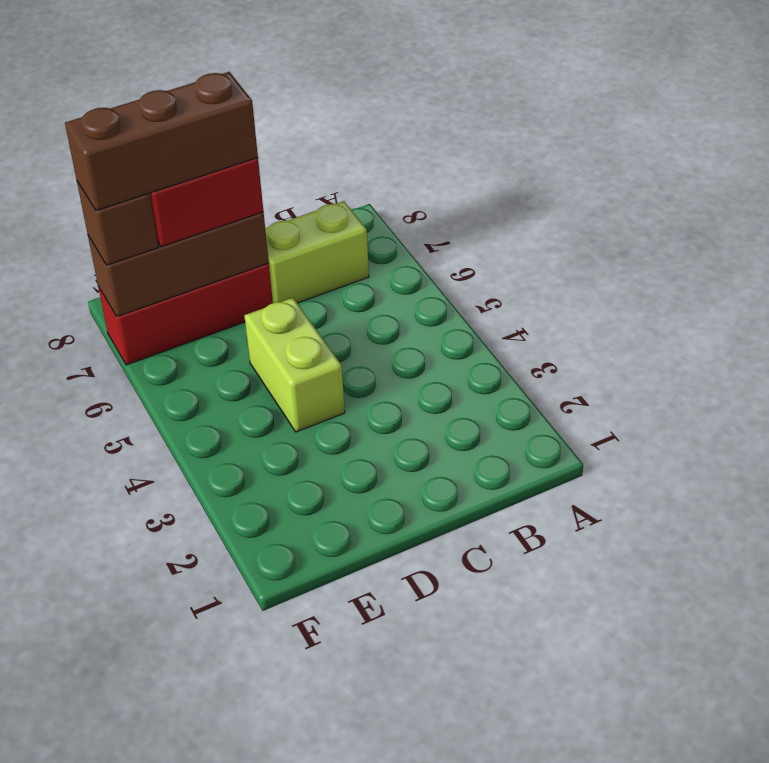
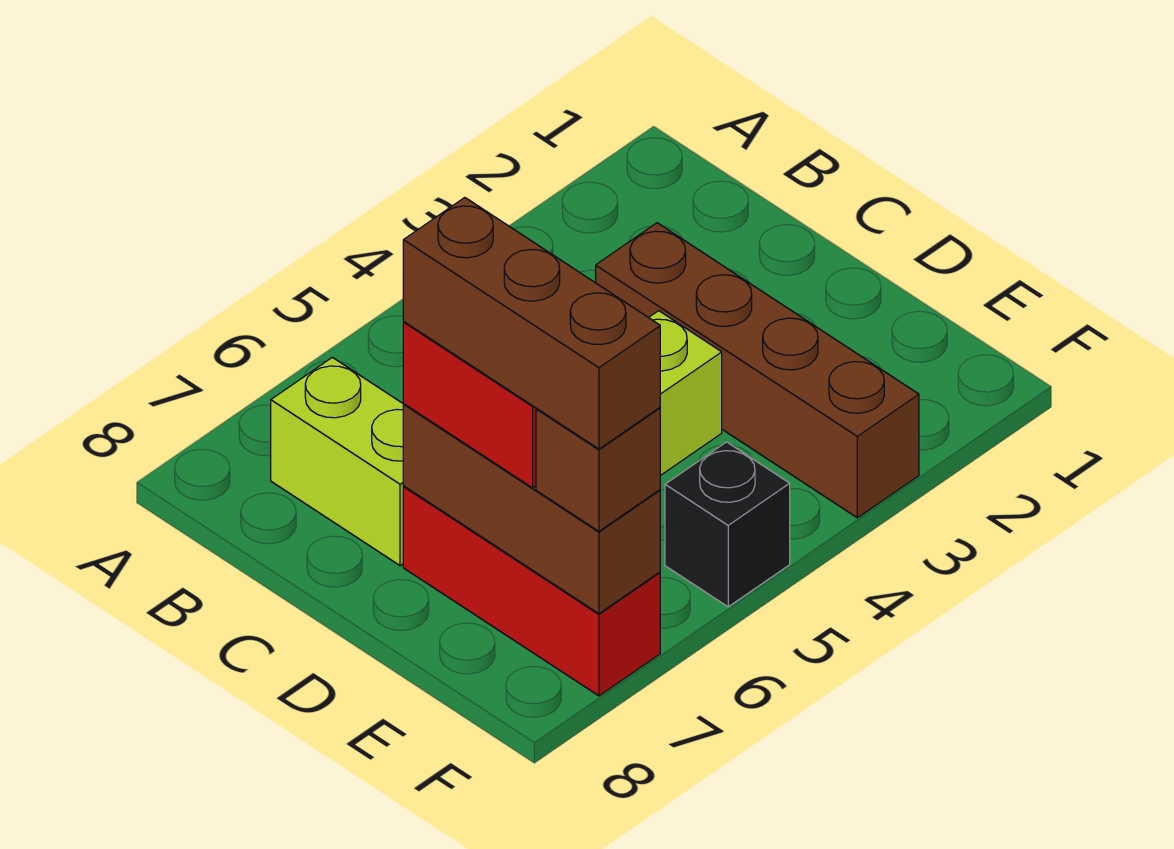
none -> brown 1x4 brick [596,223,919,518]
none -> black 1x1 brick [665,442,790,607]

